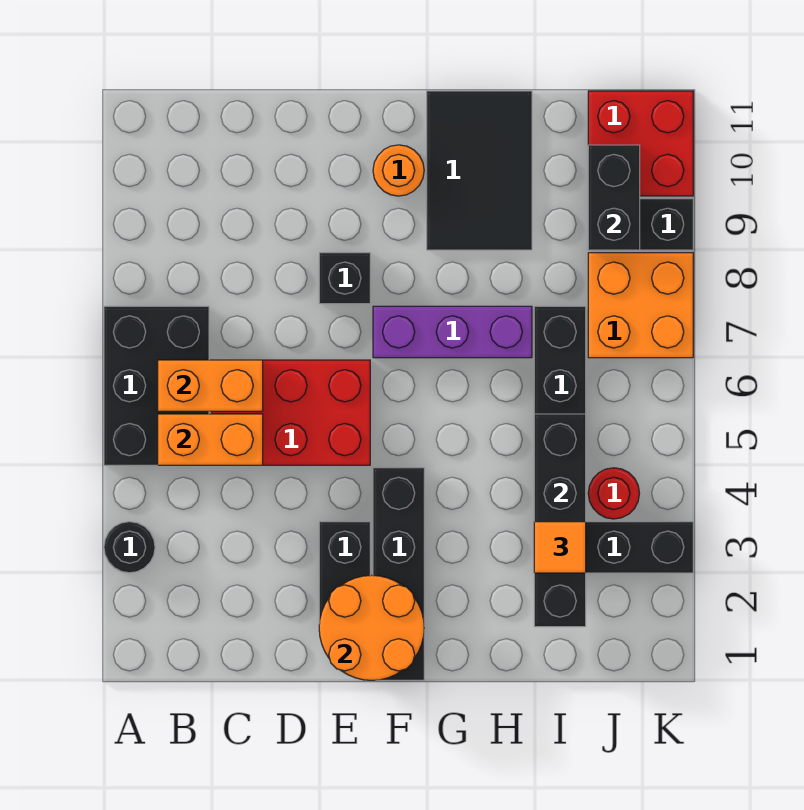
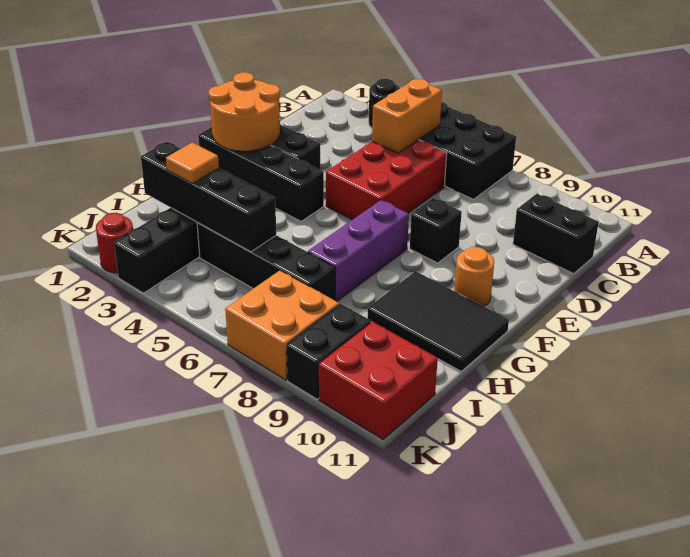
orange 1x2 brick [158,360,263,411] -> none
red 1x1 round brick [588,468,639,519] -> red 1x1 round brick moved to [96,213,133,273]
black 1x2 brick [588,145,640,250] -> black 1x2 brick moved to [513,194,599,274]

